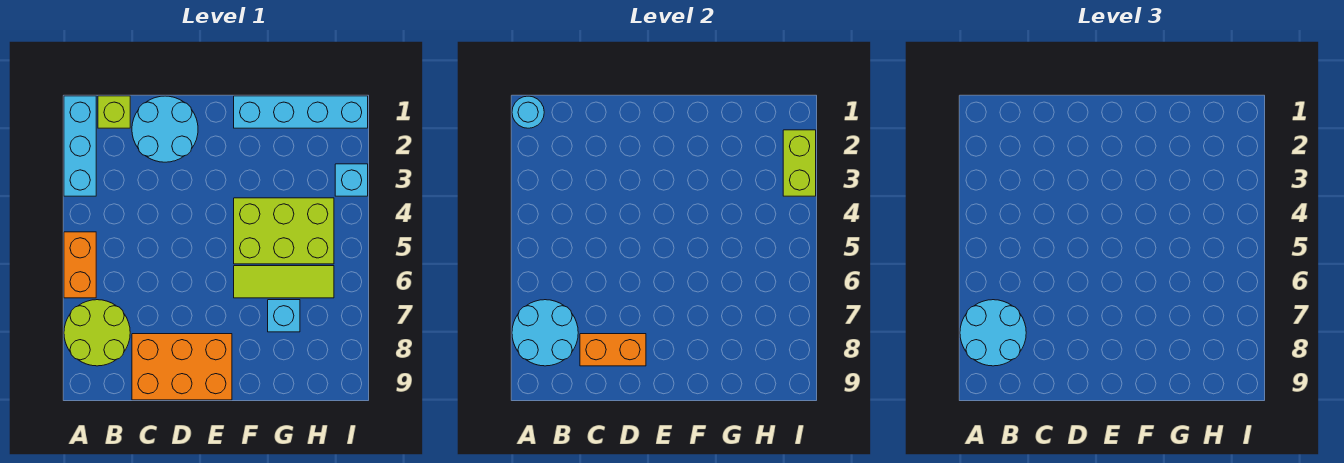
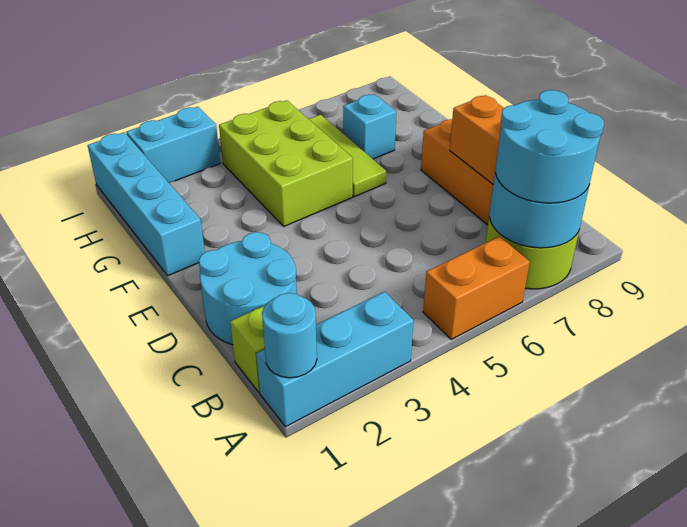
lime 1x2 brick [783,130,816,196] -> none
cyan 1x1 brick [335,164,368,196] -> cyan 1x2 brick [126,107,220,183]

